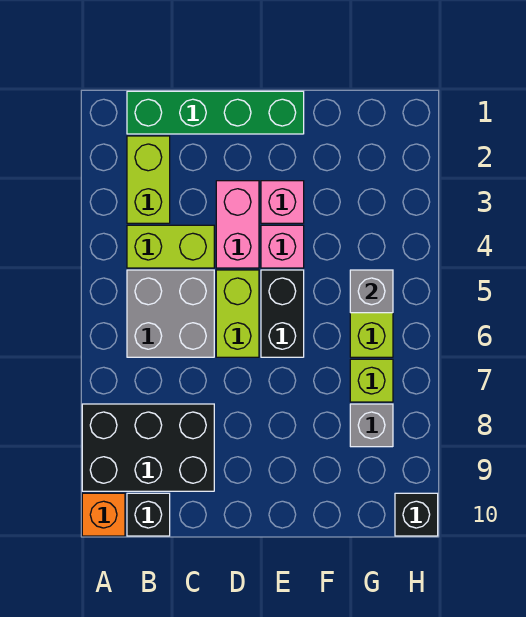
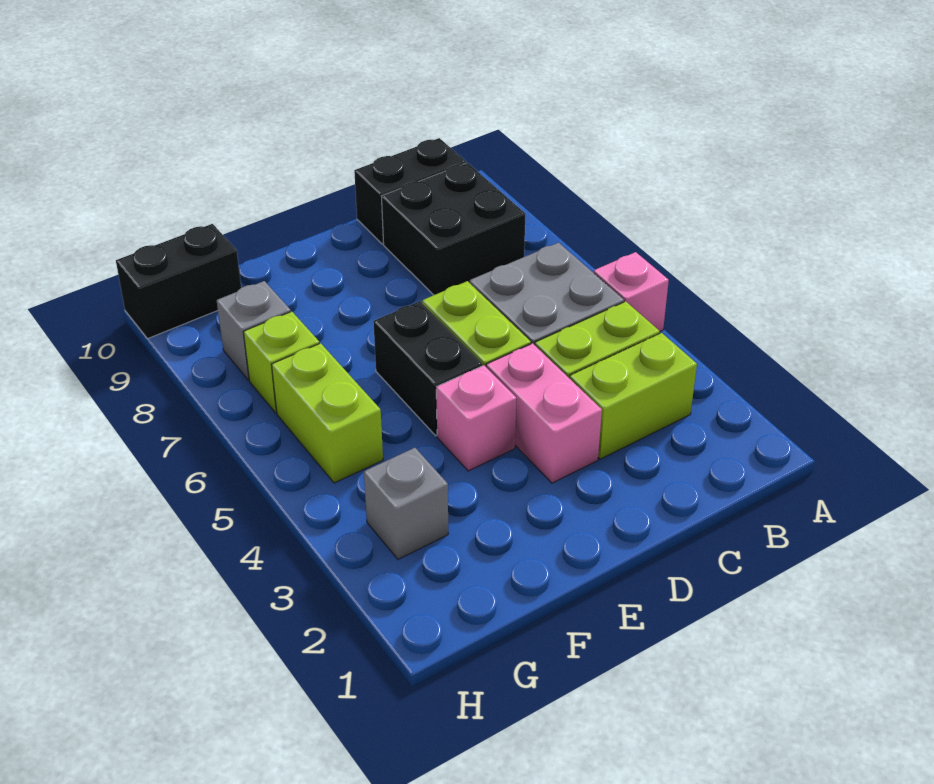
black 2x3 brick [82,404,214,491] -> black 2x2 brick [381,163,526,295]
orange 1x1 brick [82,493,125,536] -> none
green 1x4 brick [127,91,304,134] -> none
lime 1x2 brick [127,136,170,223] -> lime 1x2 brick turned to [570,333,697,459]
black 1x1 brick [127,493,170,536] -> black 1x2 brick [354,138,466,244]
pink 1x1 brick [261,181,304,223] -> pink 1x1 brick moved to [594,252,669,331]
grey 1x1 brick [350,270,393,313] -> grey 1x1 brick moved to [364,448,448,559]
black 1x1 brick [395,493,438,536] -> black 1x2 brick [116,224,241,339]

